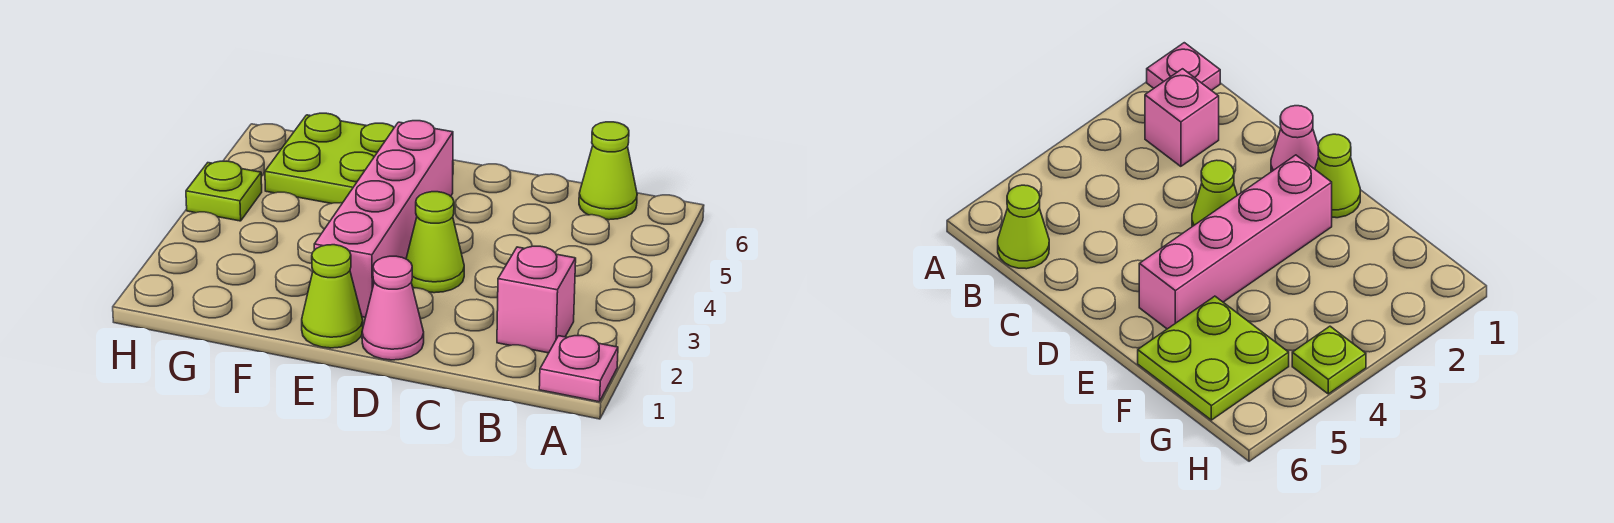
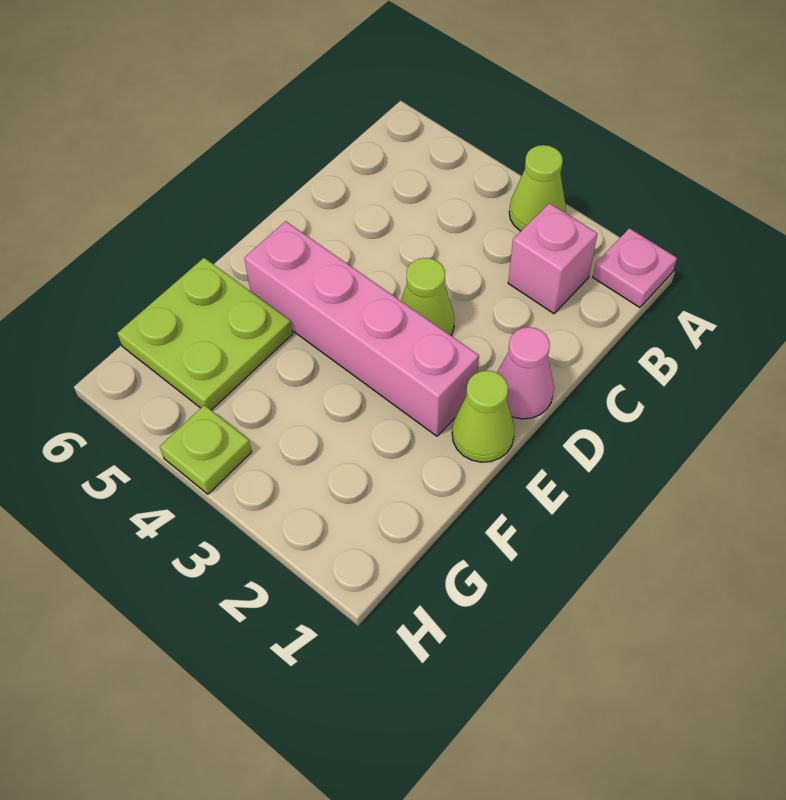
lime 1x1 cone [579,122,637,220] -> lime 1x1 cone moved to [509,145,566,231]

